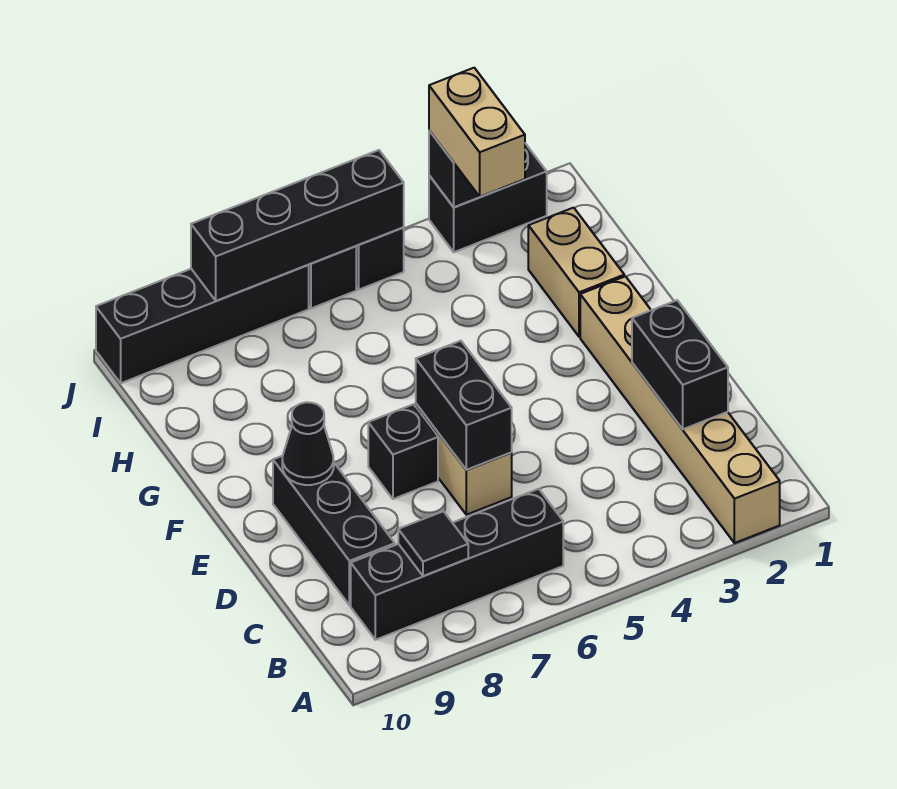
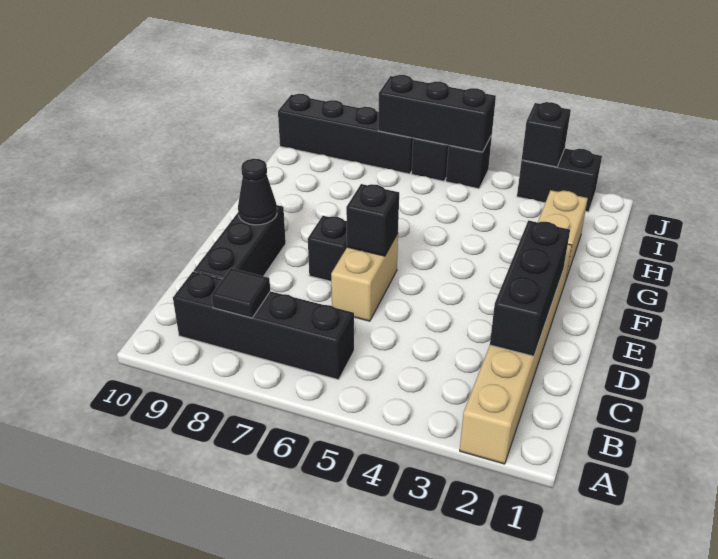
black 1x2 brick [632,300,728,429] -> black 1x3 brick [490,220,570,356]
black 1x2 brick [416,341,512,470] -> black 1x1 brick [346,184,399,256]
tan 1x2 brick [429,68,525,197] -> none
black 1x4 brick [191,150,404,301] -> black 1x3 brick [378,75,496,152]

